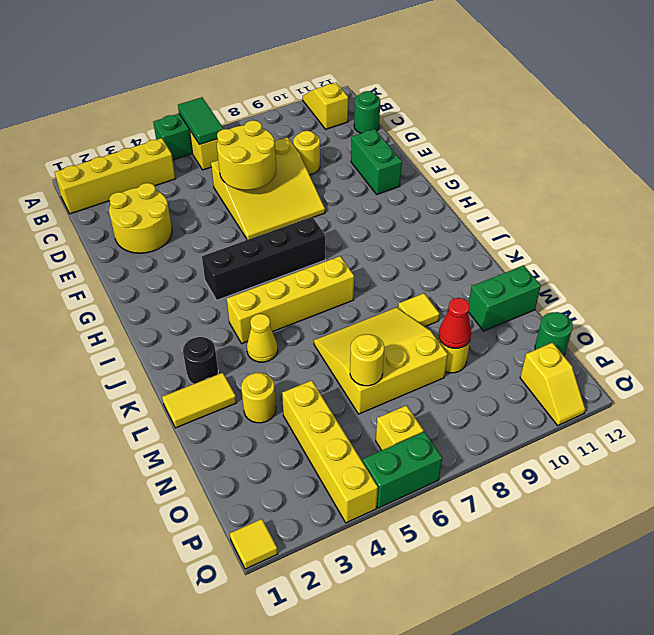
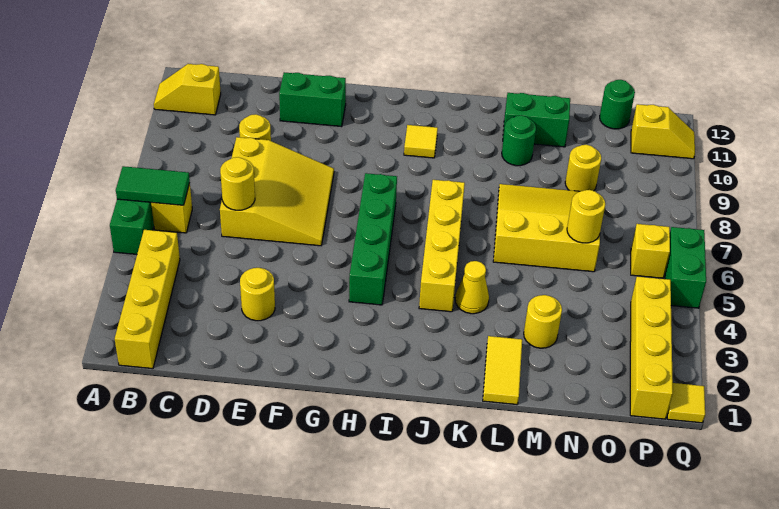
green 1x1 round brick [354,91,380,133] -> green 1x1 round brick moved to [502,115,536,166]
yellow 2x2 round brick [109,183,172,253] -> yellow 1x1 round brick [240,268,275,321]
yellow 2x2 round brick [217,120,276,190] -> yellow 1x1 round brick [220,157,255,210]
black 1x4 brick [202,217,325,300] -> green 1x4 brick [349,173,397,305]
black 1x1 round brick [183,337,218,384] -> none
yellow 3x3 slope [314,307,448,414] -> yellow 3x3 slope turned to [493,184,600,272]
yellow 1x1 tile [398,293,440,326] -> yellow 1x1 tile moved to [404,125,438,158]
green 1x2 brick [469,265,541,331] -> green 1x2 brick turned to [503,93,570,147]
yellow 1x4 brick [282,380,378,523] -> yellow 1x4 brick turned to [630,276,673,419]
red 1x1 cone [439,298,471,348] -> none

